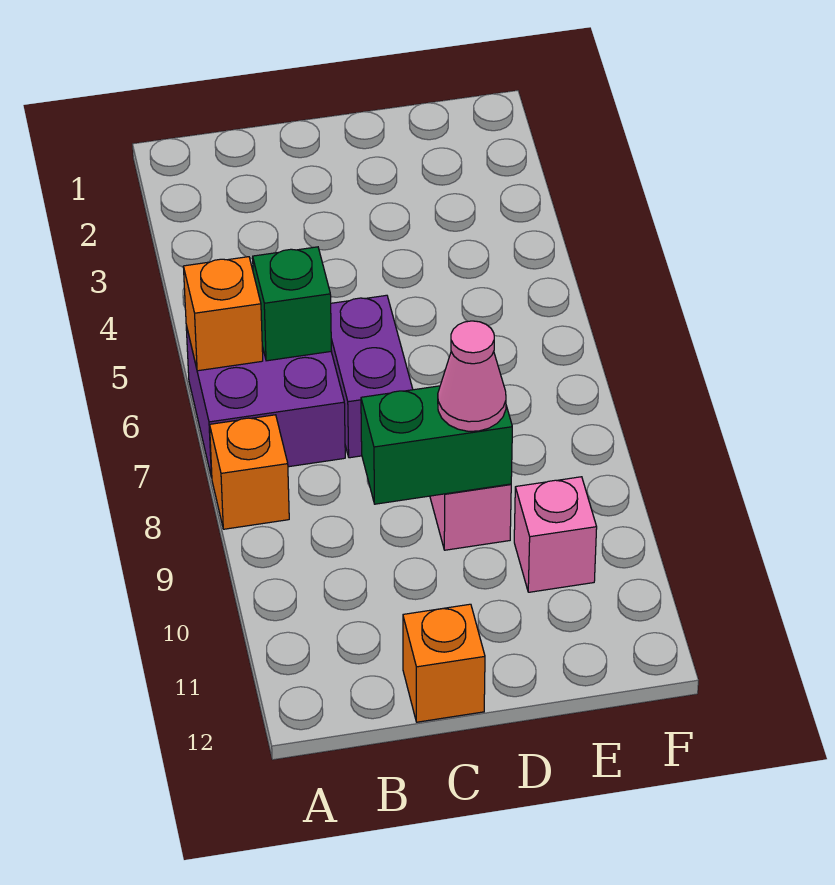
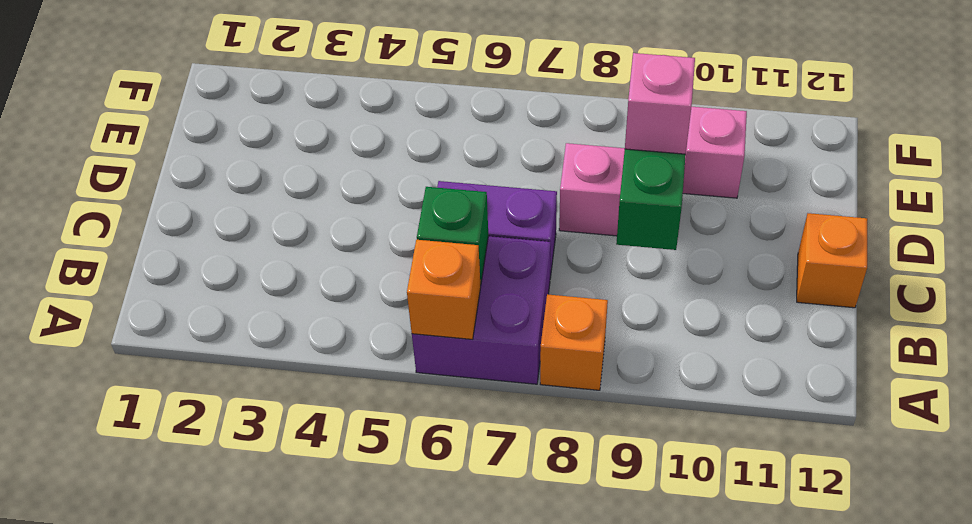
pink 1x1 cone [438,321,506,431] -> pink 1x1 brick [625,53,695,154]

